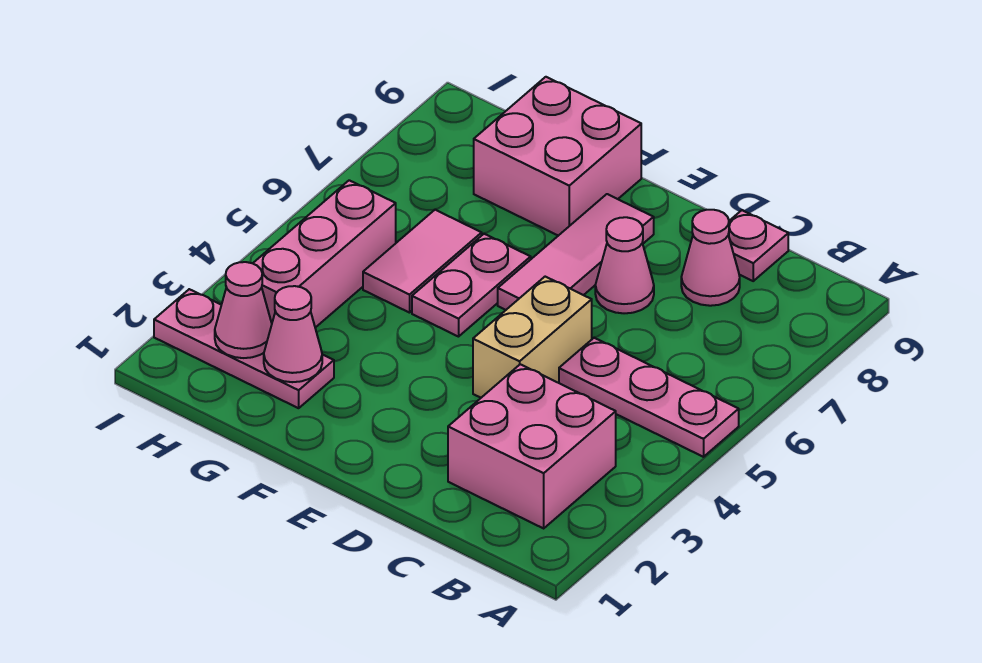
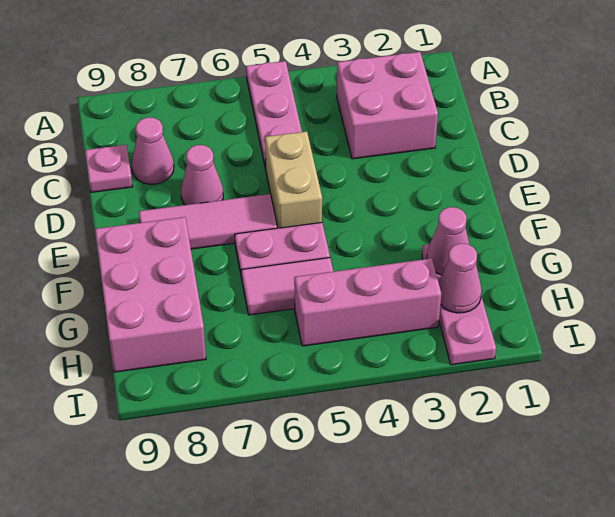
tan 1x2 brick [473,277,592,398] -> tan 1x2 brick turned to [265,131,322,228]
pink 2x2 brick [474,77,641,236] -> pink 2x3 brick [95,217,206,372]

